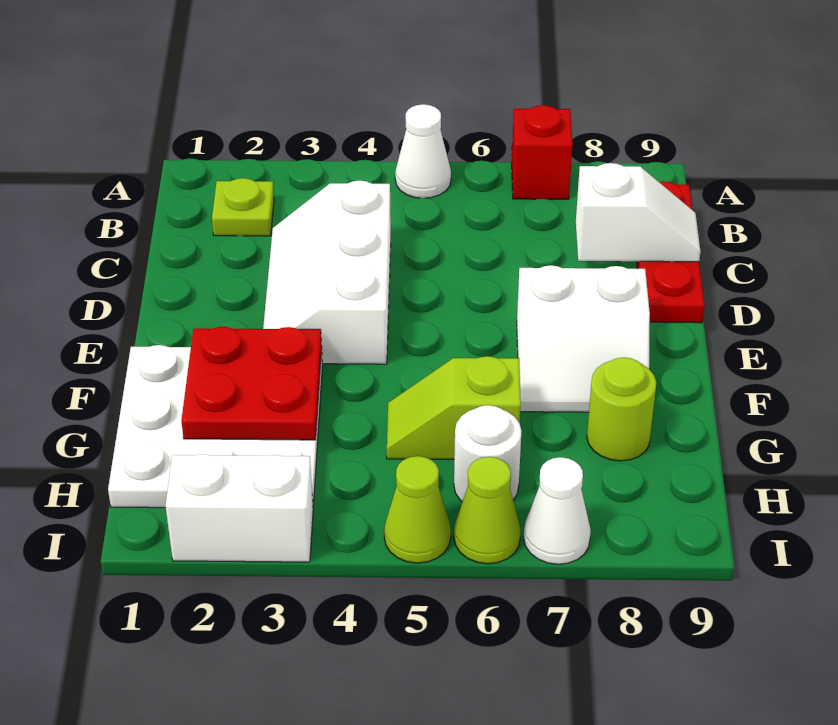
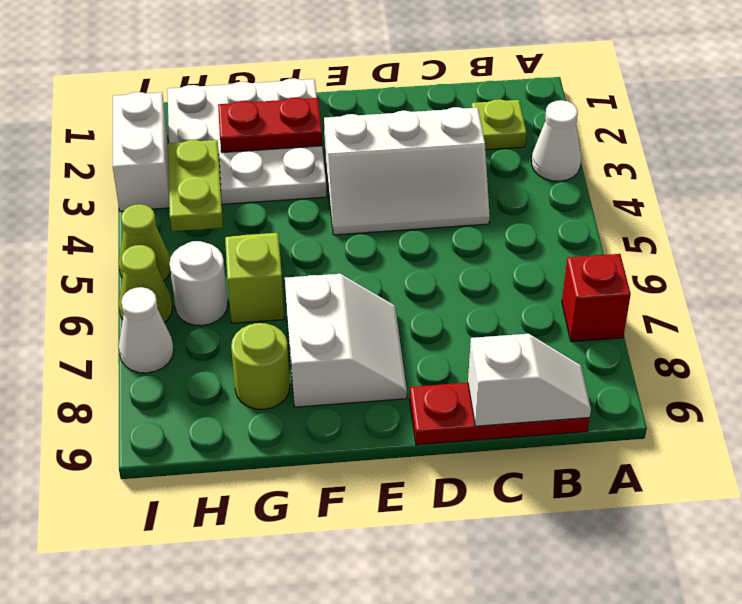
white 1x1 cone [395,104,451,198] -> white 1x1 cone moved to [532,100,581,181]
white 2x3 slope [263,181,391,364] -> white 2x3 slope turned to [324,107,490,235]
white 1x2 slope [576,163,701,262] -> white 1x2 slope turned to [468,334,591,426]
white 2x2 slope [517,265,650,412] -> white 2x2 slope turned to [285,274,407,407]
red 2x2 plate [181,327,322,440] -> red 1x2 plate [218,97,322,153]
none -> lime 1x2 plate [168,140,223,231]

